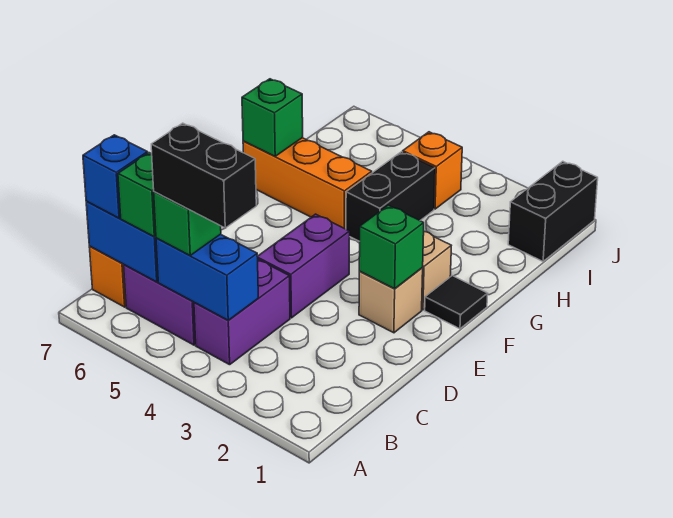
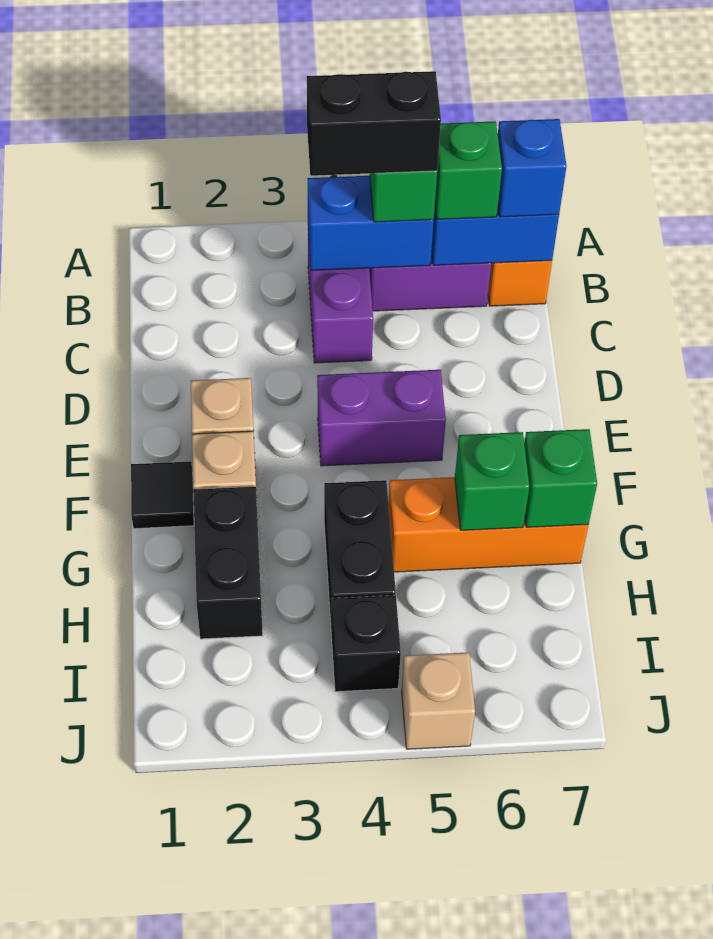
purple 1x2 brick [257,214,350,318] -> purple 1x2 brick turned to [317,370,446,466]
green 1x1 brick [359,205,424,289] -> green 1x1 brick moved to [455,432,529,530]
black 1x2 brick [508,161,598,261] -> black 1x2 brick moved to [193,486,263,639]
orange 1x1 brick [403,132,462,209] -> black 1x1 brick [331,595,401,692]
none -> tan 1x1 brick [402,652,475,749]

